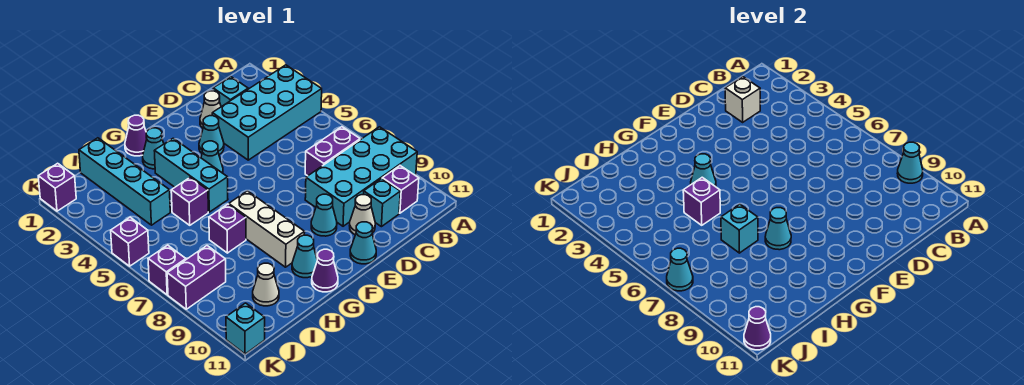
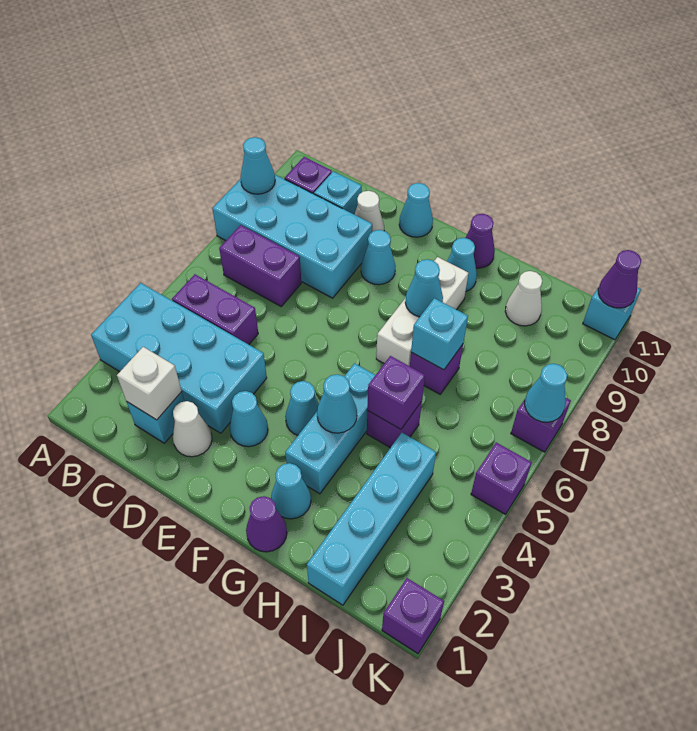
purple 1x2 brick [167,246,226,309] -> purple 1x2 brick moved to [172,274,258,345]

